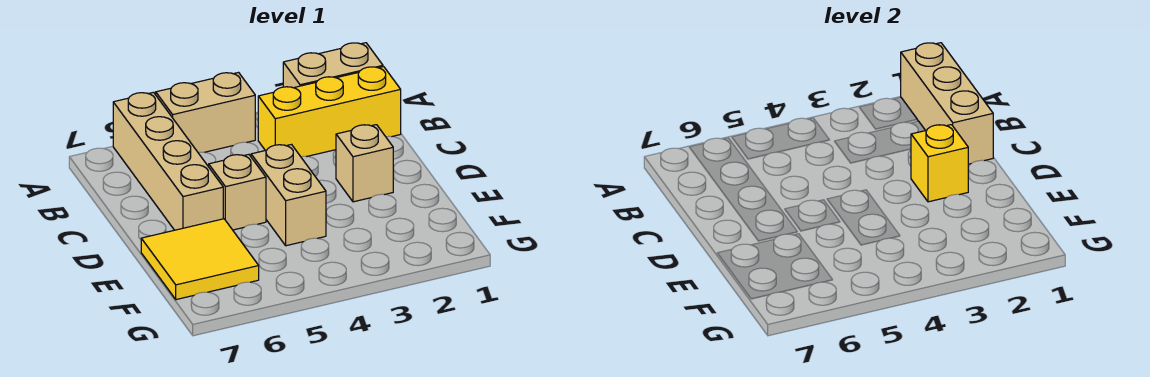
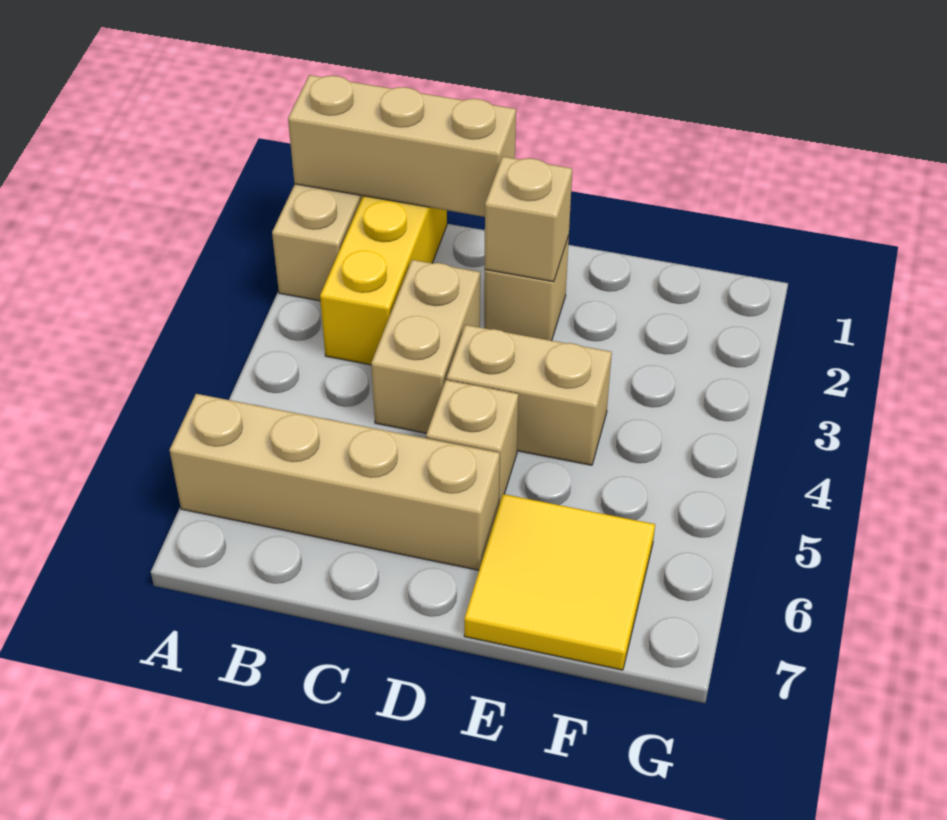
tan 1x2 brick [156,73,255,153] -> tan 1x2 brick moved to [371,260,480,433]
yellow 1x1 brick [911,125,968,202] -> tan 1x1 brick [485,157,572,282]

